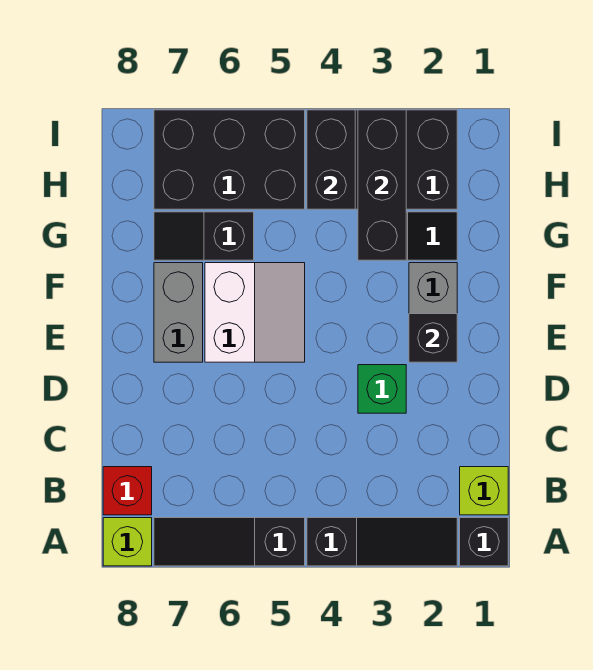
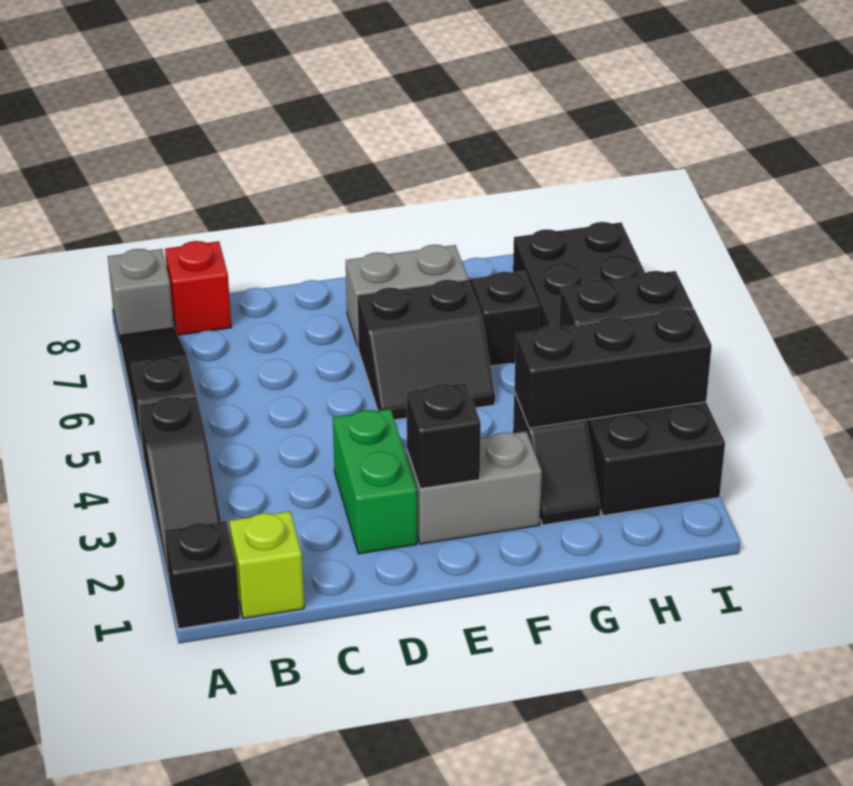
lime 1x1 brick [103,518,152,566] -> grey 1x1 brick [108,249,174,340]
green 1x1 brick [358,365,406,413] -> green 1x2 brick [333,409,417,554]
white 2x2 slope [205,263,305,362] -> black 2x2 slope [357,280,495,420]

